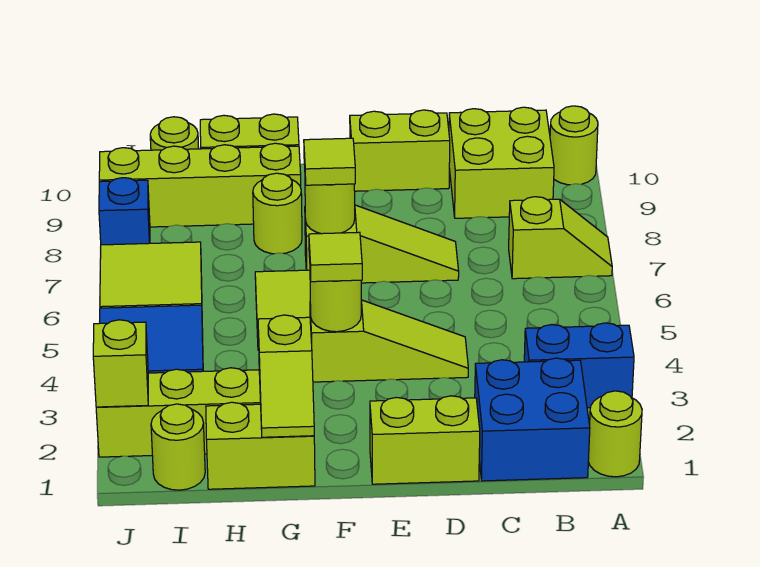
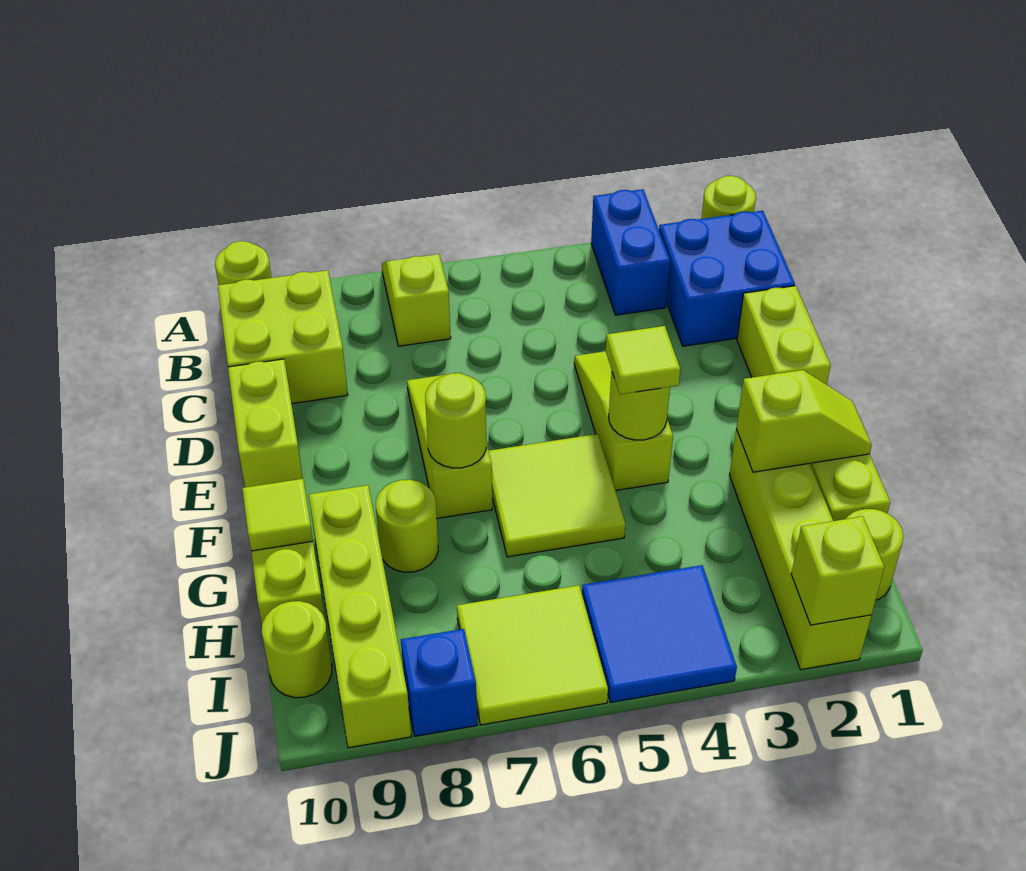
lime 1x1 tile [304,138,355,185] -> lime 1x1 tile moved to [242,479,313,551]

